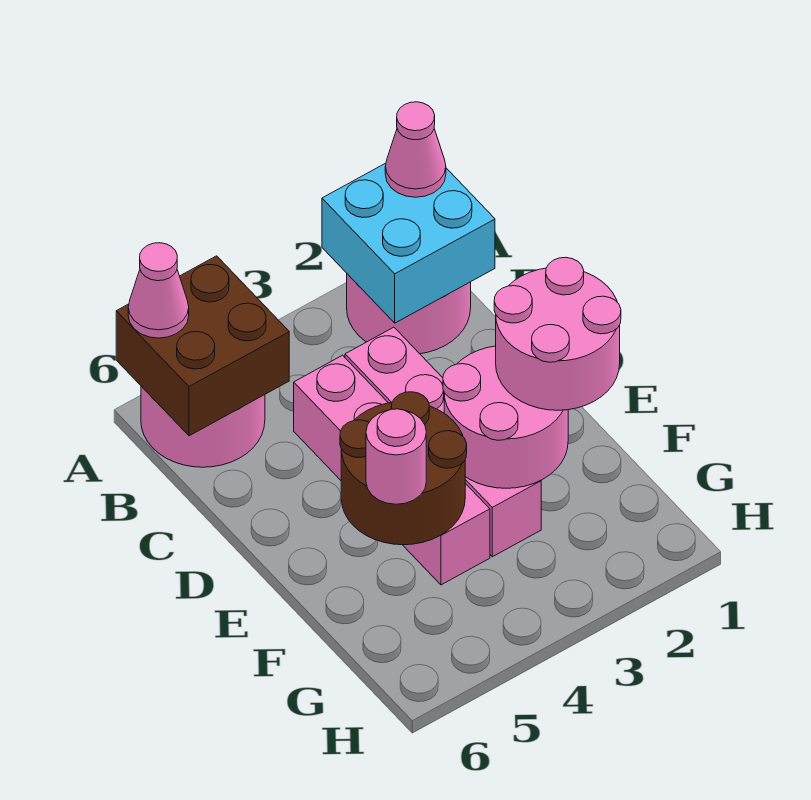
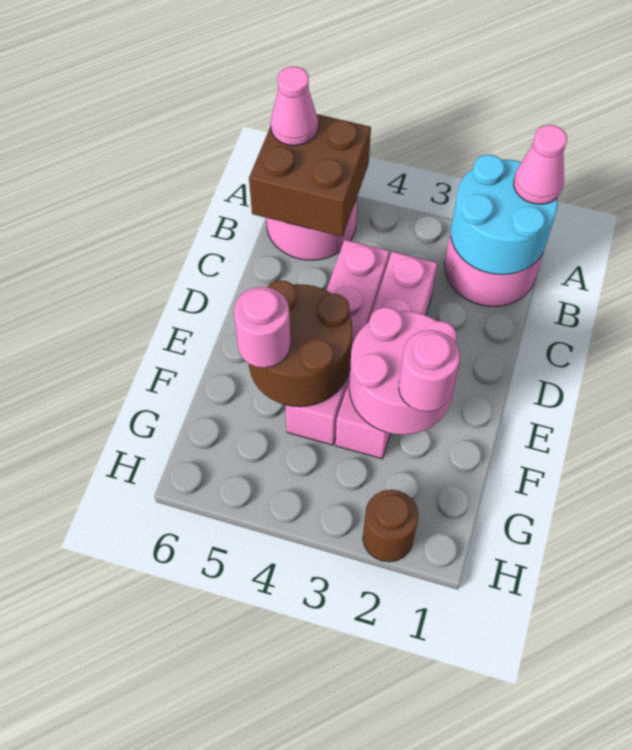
cyan 2x2 brick [322,163,495,323] -> cyan 2x2 round brick [451,155,558,275]
pink 2x2 round brick [494,257,621,410] -> pink 1x1 round brick [399,330,460,412]
none -> brown 1x1 round brick [363,490,418,562]

